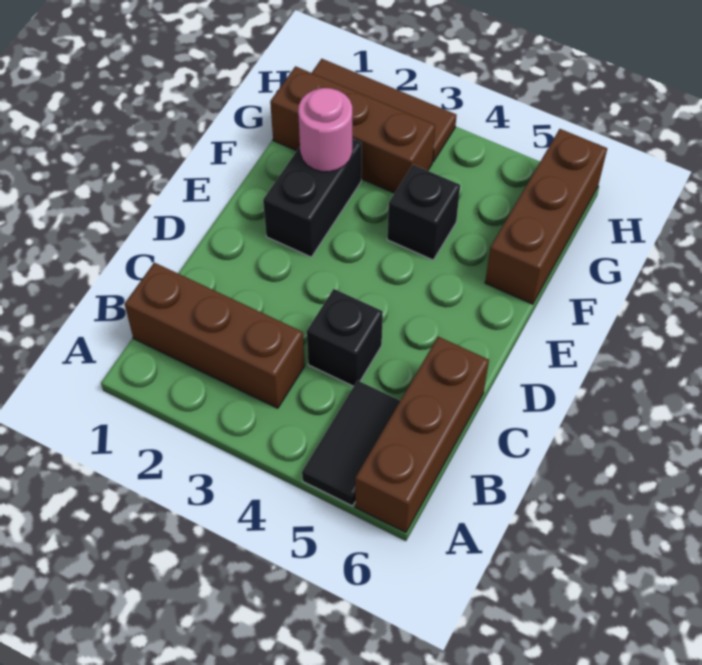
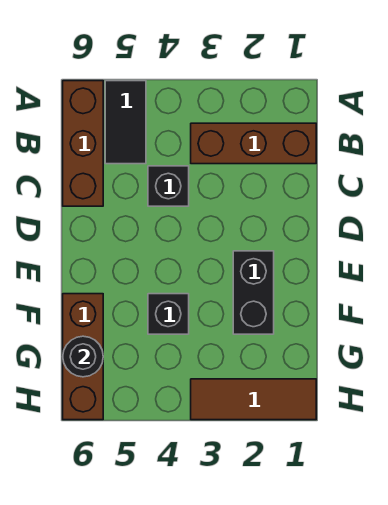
pink 1x1 round brick [298,88,352,172] -> none
brown 1x3 brick [270,66,435,193] -> none
none -> black 1x1 round brick [63,336,103,377]

